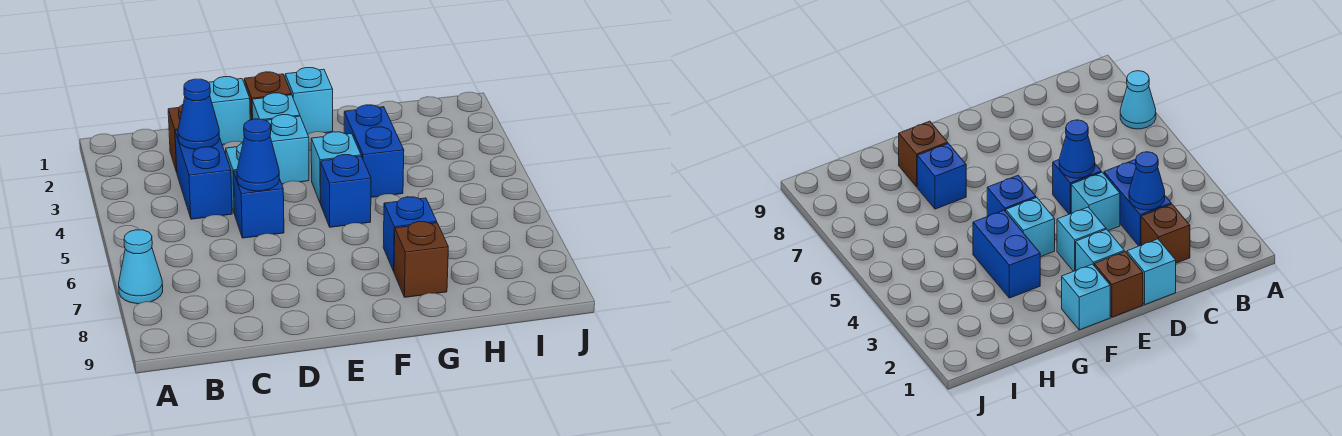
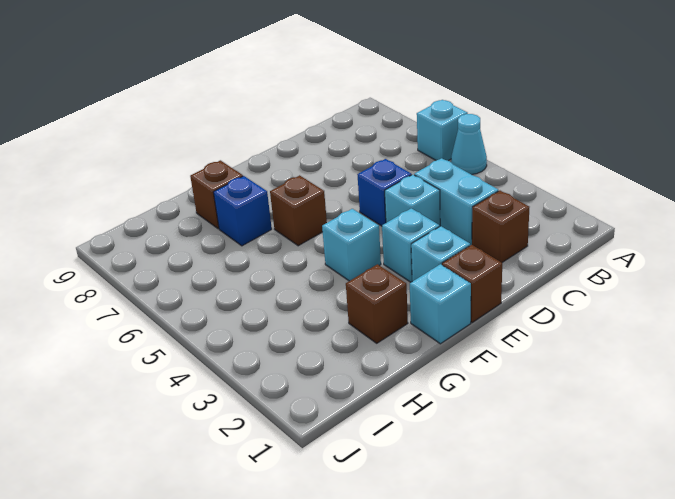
cyan 1x1 cone [119,230,163,304] -> cyan 1x1 cone moved to [451,114,487,175]
blue 1x2 brick [175,130,232,219] -> cyan 1x2 brick [414,158,498,245]
blue 1x1 cone [178,79,219,149] -> none
cyan 1x1 brick [208,77,250,145] -> cyan 1x1 brick moved to [417,100,468,161]
blue 1x1 cone [237,119,279,191] -> none
blue 1x1 brick [320,155,371,227] -> none
none -> brown 1x1 brick [270,175,327,246]
none -> brown 1x1 brick [346,264,408,343]
blue 1x2 brick [344,105,404,197] -> none

